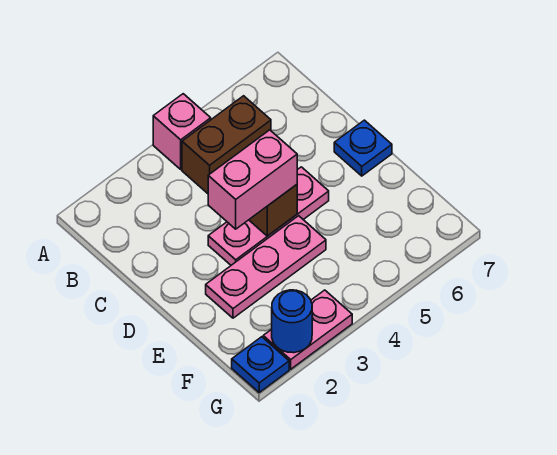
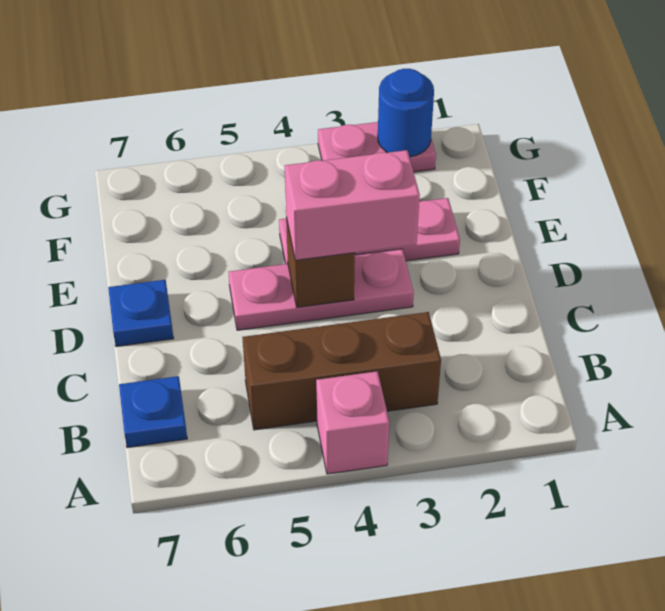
brown 1x2 brick [182,96,271,194] -> brown 1x3 brick [242,312,441,430]
blue 1x1 plate [232,337,289,392] -> blue 1x1 plate moved to [119,376,187,448]

